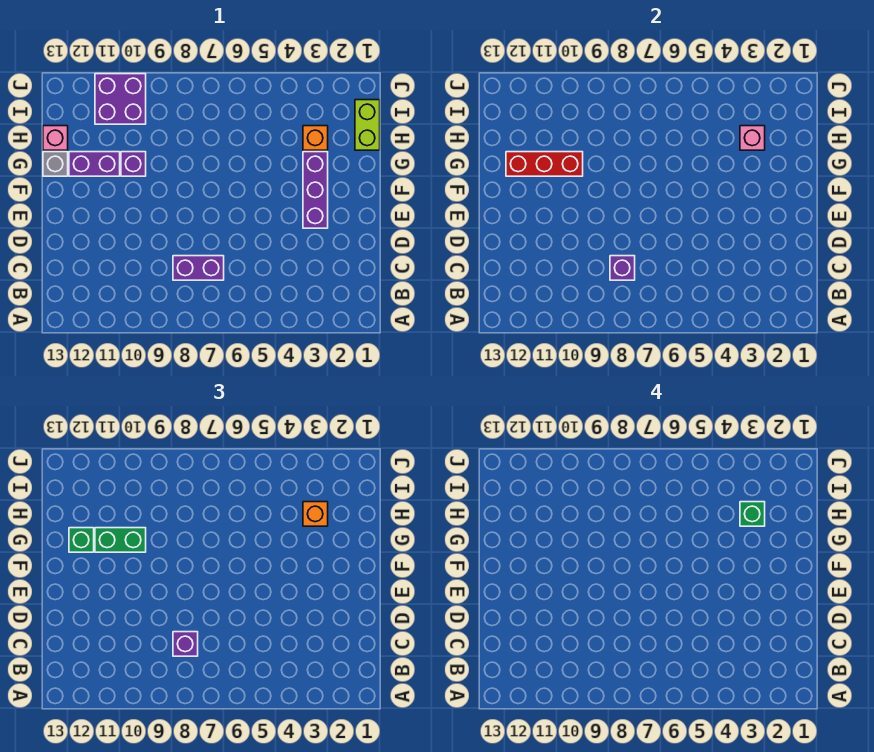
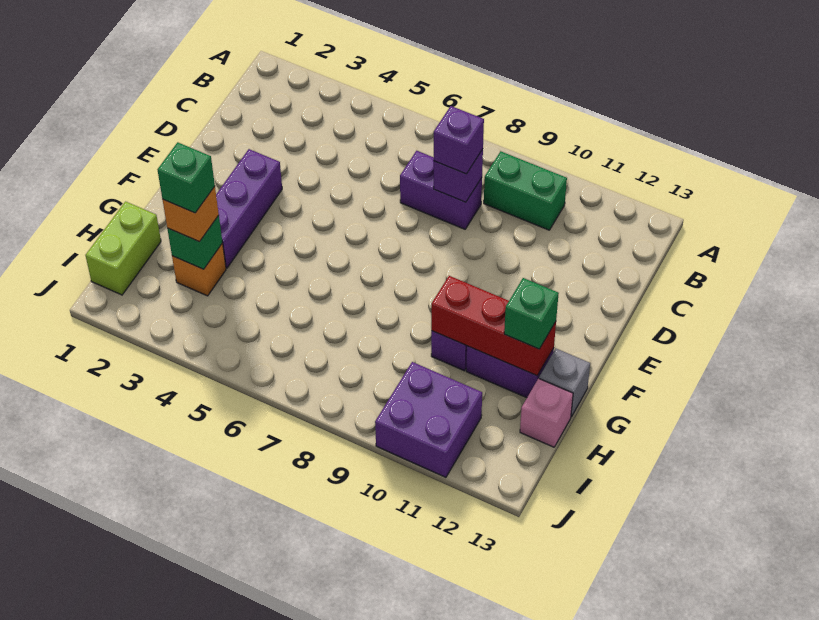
green 1x2 brick [95,528,146,552] -> green 1x2 brick moved to [484,151,567,230]
pink 1x1 brick [740,126,765,150] -> green 1x1 brick [167,215,222,269]

